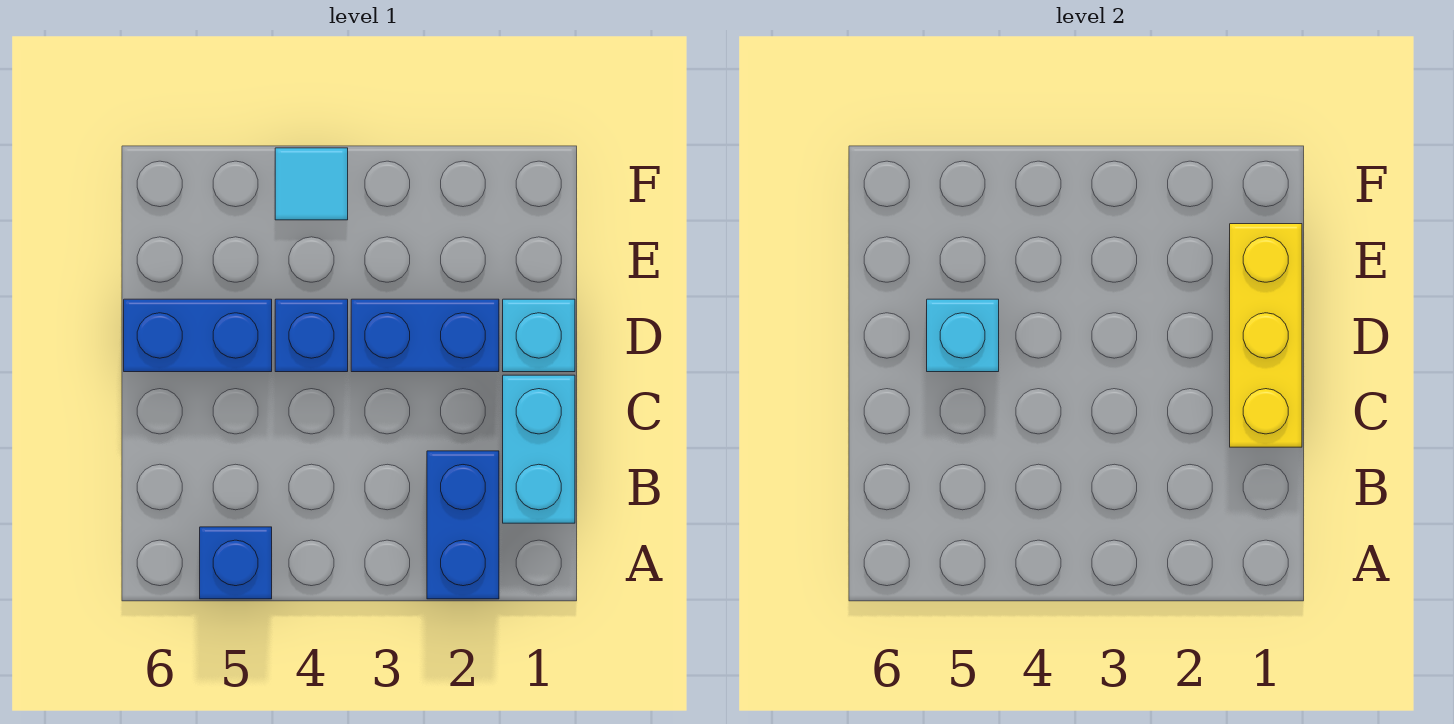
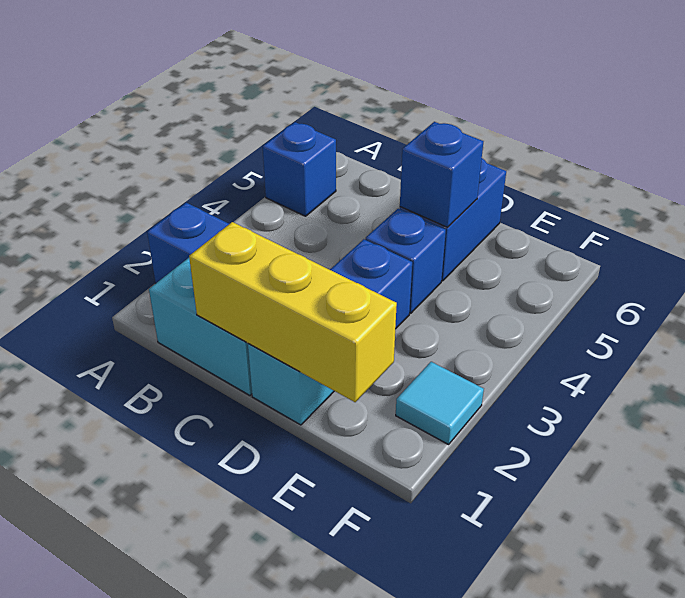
cyan 1x1 brick [927,299,999,372] -> blue 1x1 brick [400,122,483,227]
cyan 1x1 tile [275,148,348,220] -> cyan 1x1 tile moved to [396,362,484,445]

